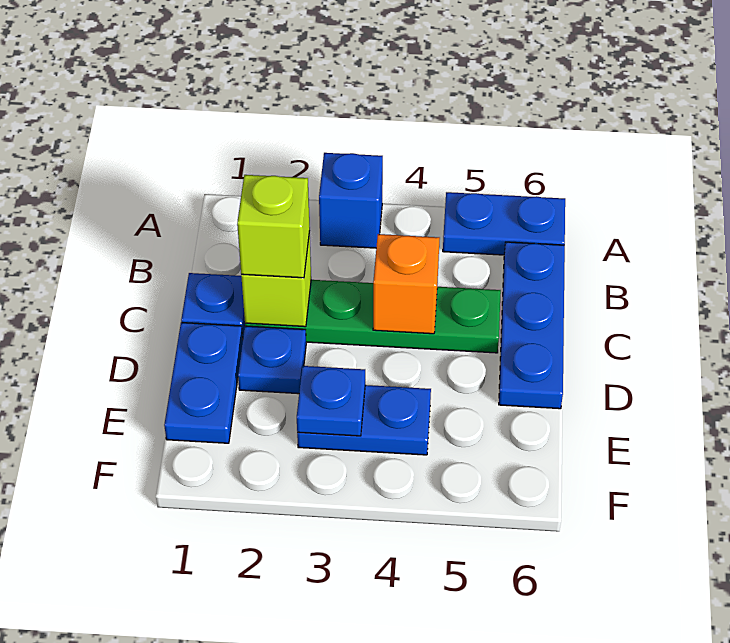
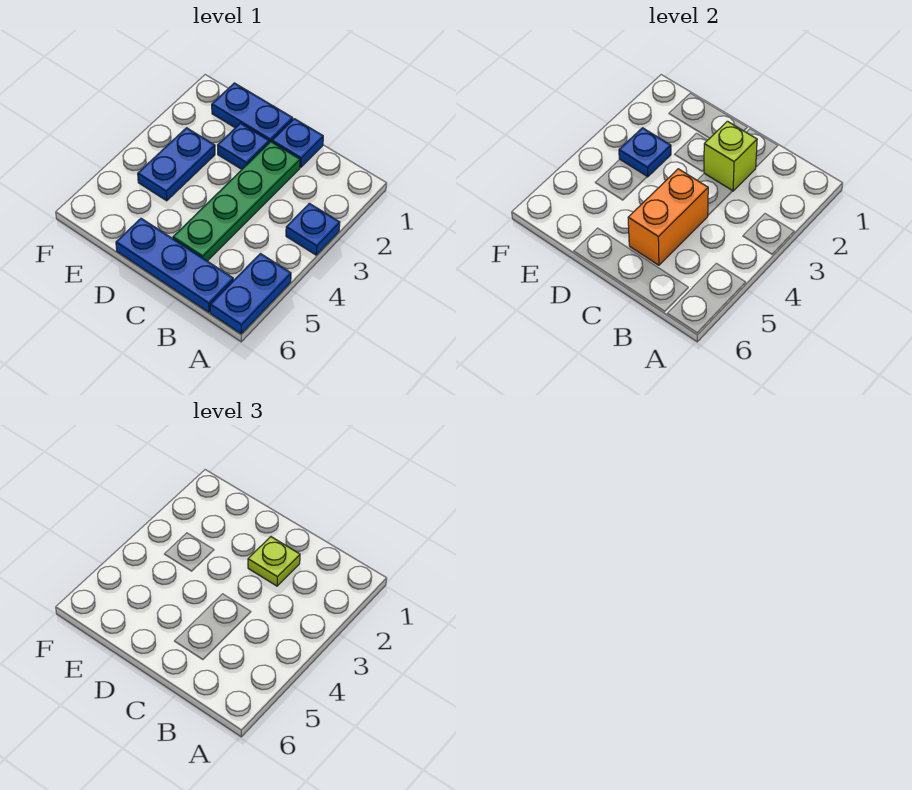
blue 1x1 brick [319,153,383,248] -> blue 1x1 plate [286,203,340,255]
lime 1x1 brick [237,175,310,278] -> lime 1x1 plate [248,537,300,586]
orange 1x1 brick [373,234,440,334] -> orange 1x2 brick [628,169,708,265]

